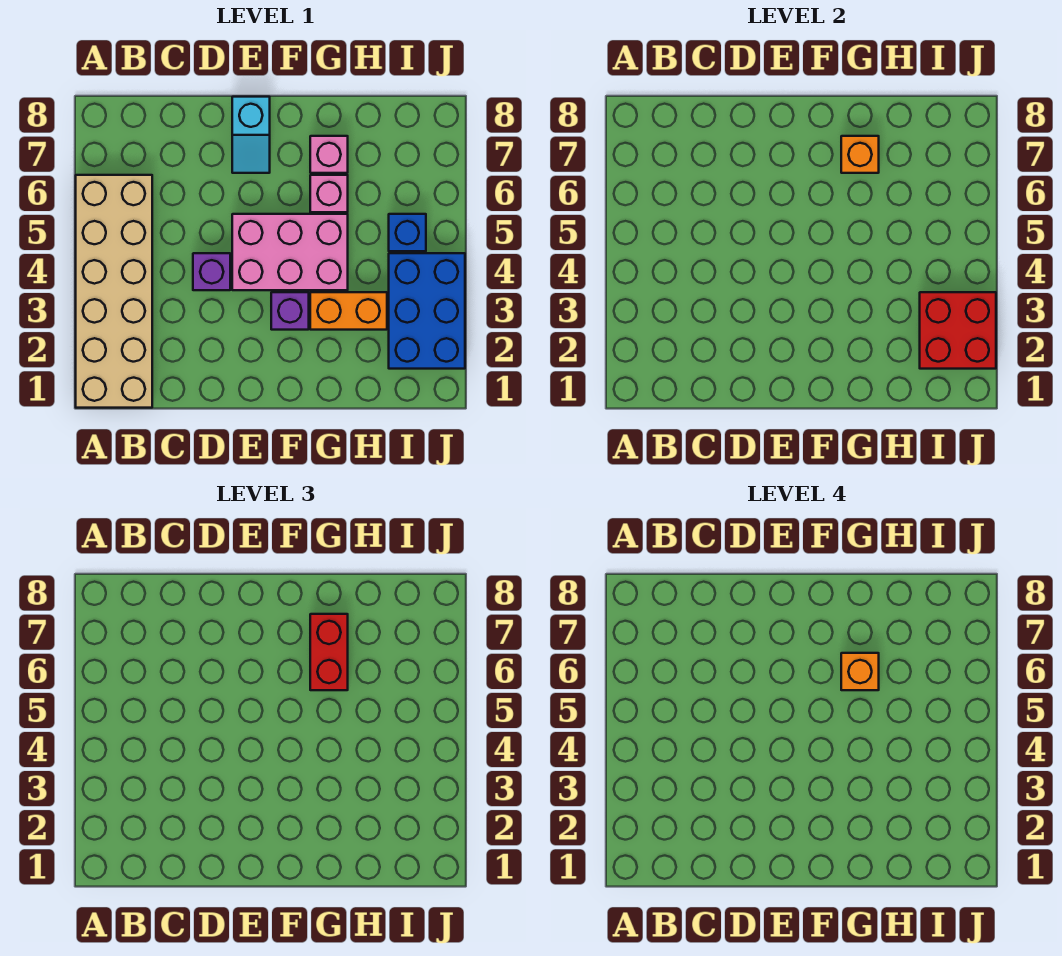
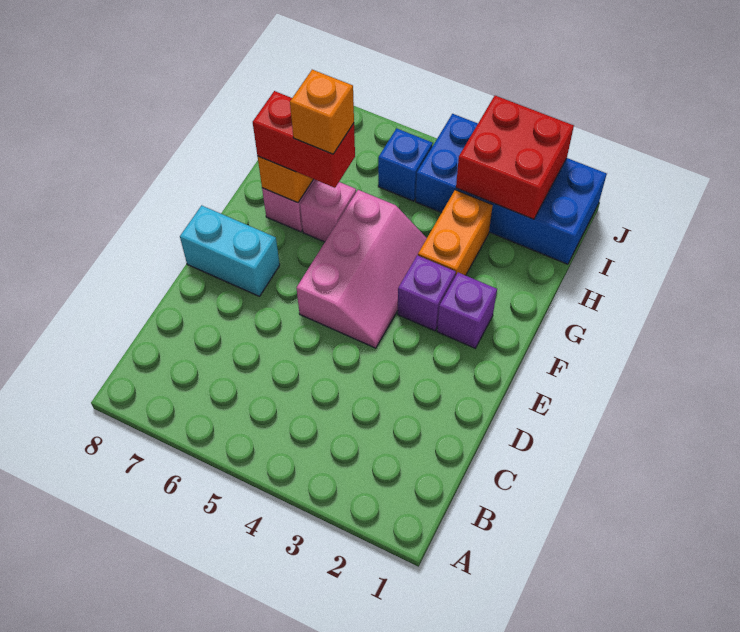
tan 2x6 brick [76,175,152,408] -> none
purple 1x1 brick [193,253,230,290] -> purple 1x1 brick moved to [437,273,497,348]
pink 2x3 brick [232,214,348,290] -> pink 2x3 slope [297,190,427,348]
cyan 1x2 slope [232,97,270,173] -> cyan 1x2 brick [180,205,280,296]
blue 2x3 brick [389,253,465,369] -> blue 2x4 brick [416,114,607,264]

